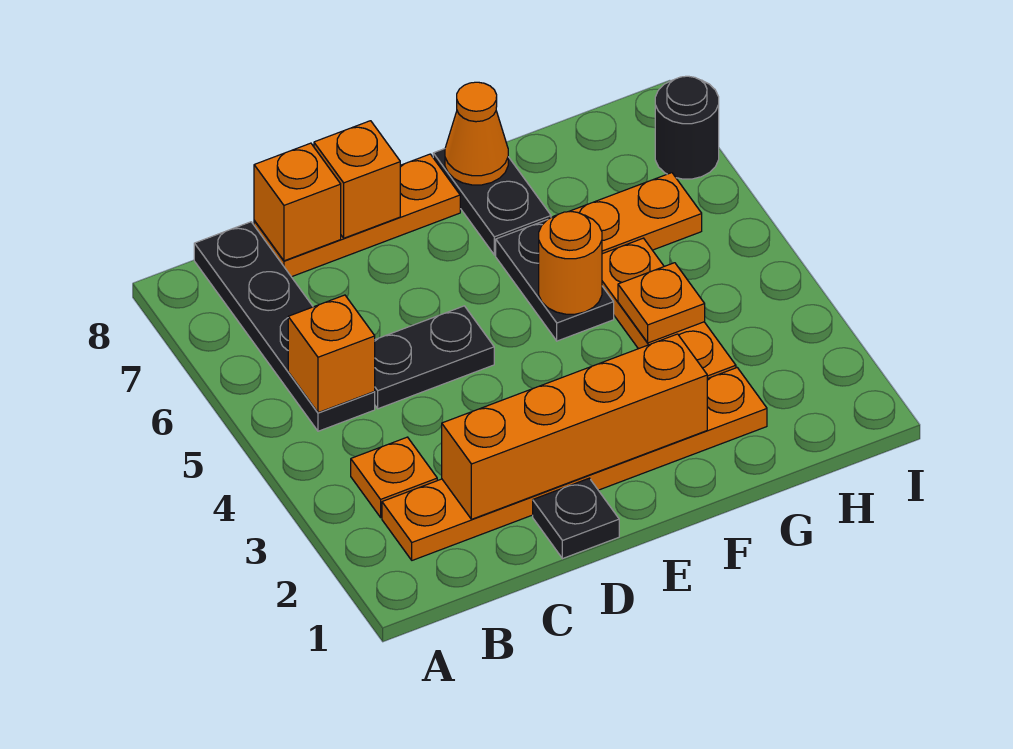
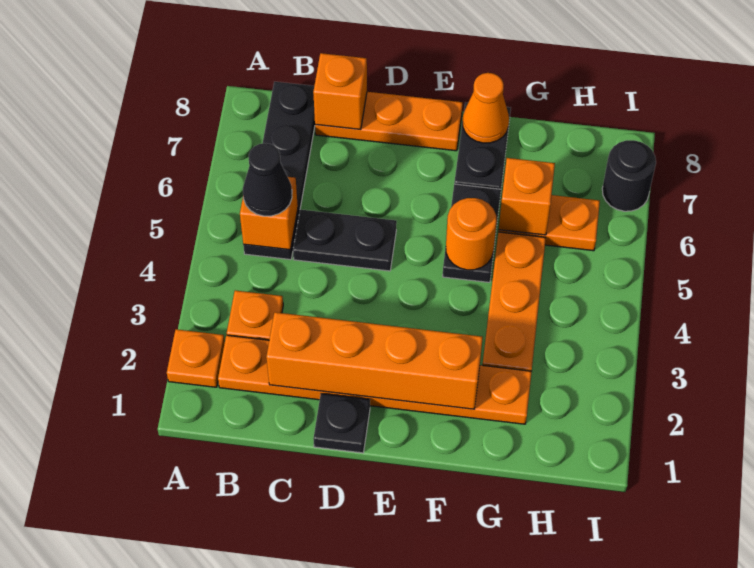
none -> black 1x1 cone [243,143,292,216]
orange 1x1 brick [314,121,400,238] -> orange 1x1 brick moved to [499,158,555,235]
orange 1x1 plate [618,263,705,343] -> orange 1x1 plate moved to [167,329,225,387]

